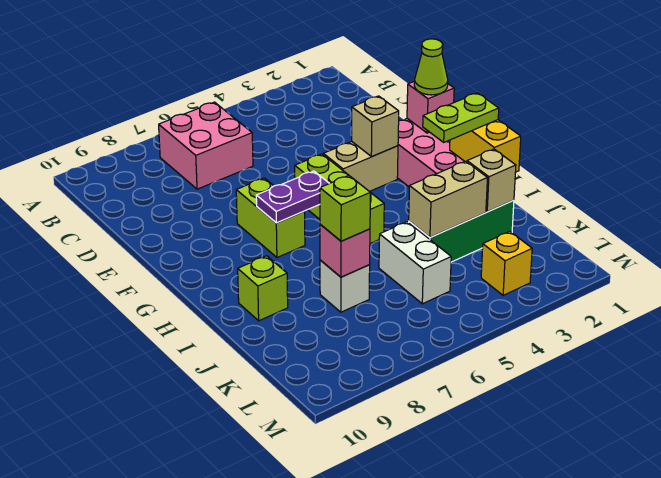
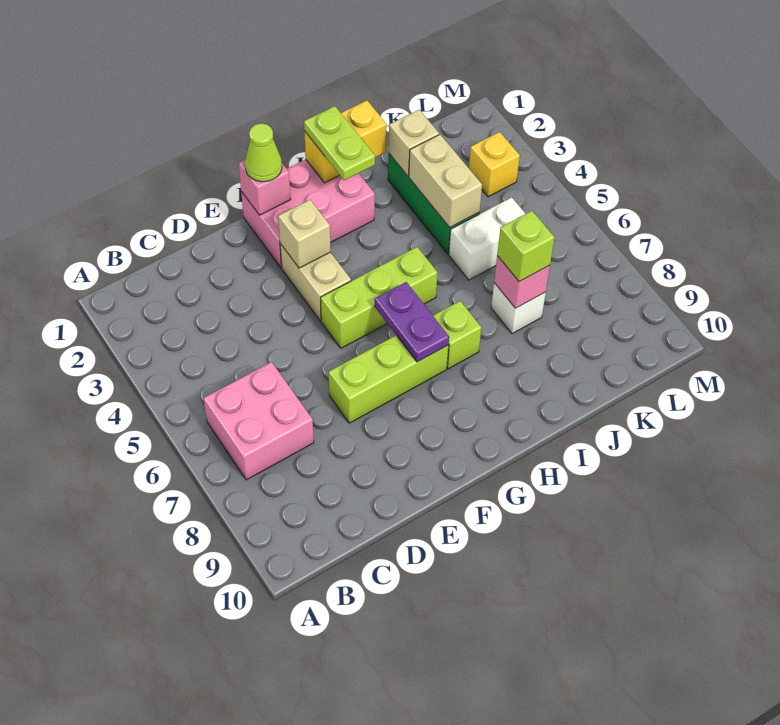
lime 1x2 brick [236,178,305,257] -> lime 1x3 brick [329,335,449,423]
lime 1x1 brick [238,256,288,321] -> lime 1x1 brick moved to [433,301,481,369]

